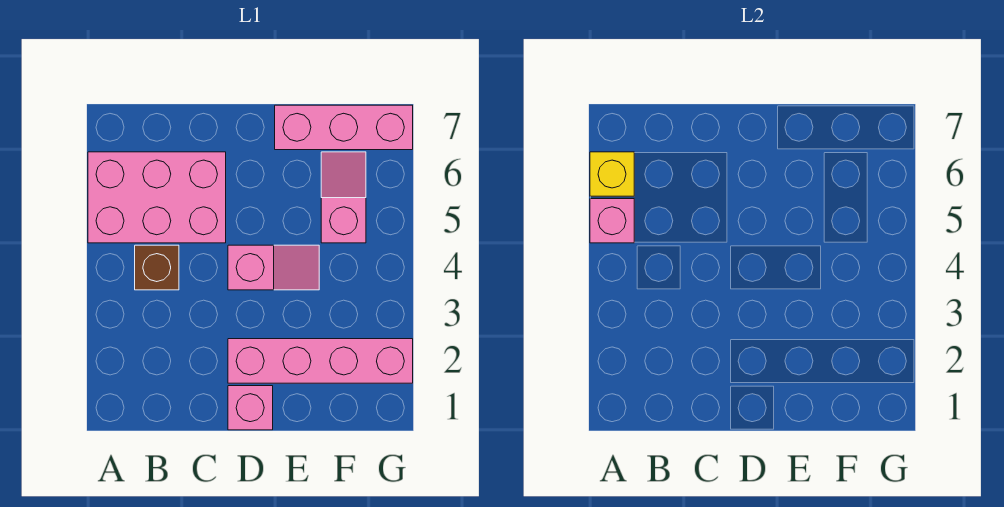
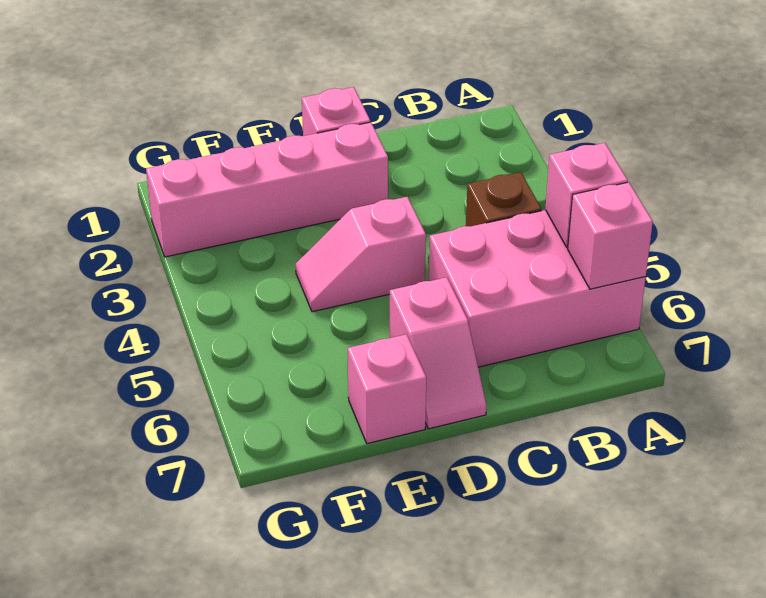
yellow 1x1 brick [590,152,634,196] -> pink 1x1 brick [568,182,653,289]
pink 1x3 brick [275,105,413,150] -> pink 1x1 brick [348,334,426,444]
pink 1x2 slope [321,152,366,243] -> pink 1x2 slope moved to [389,277,487,429]

